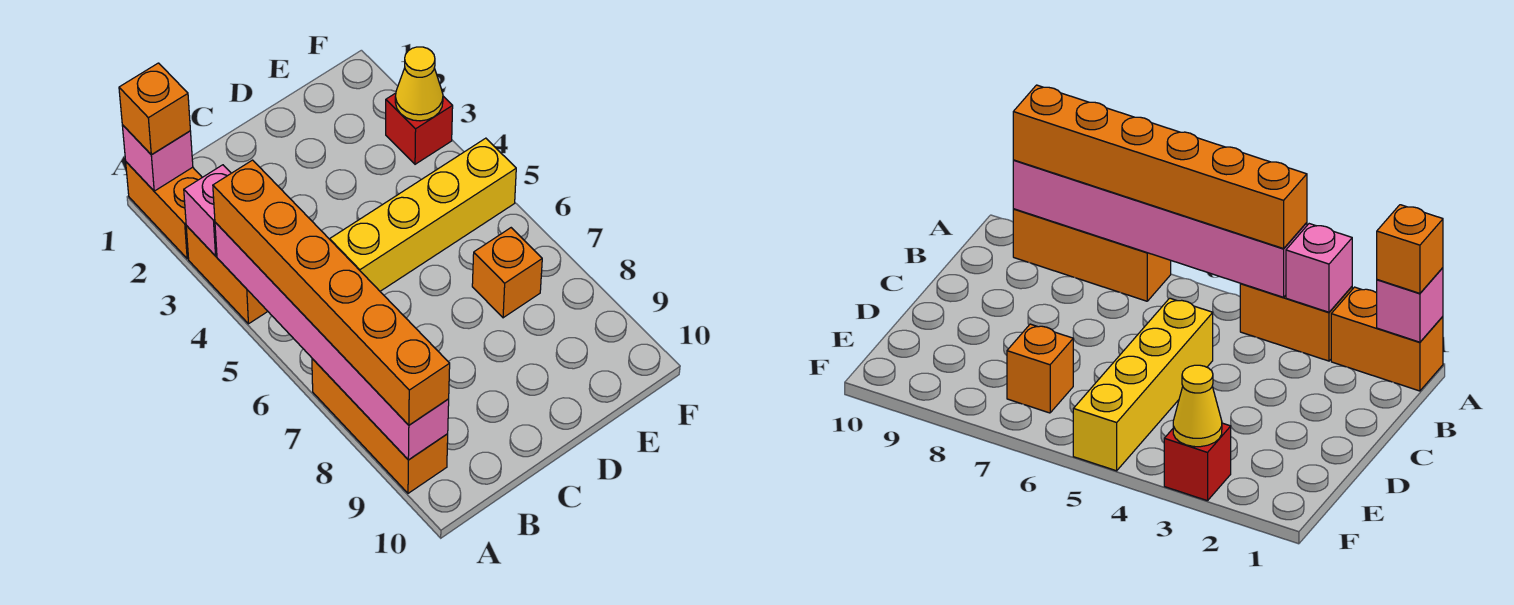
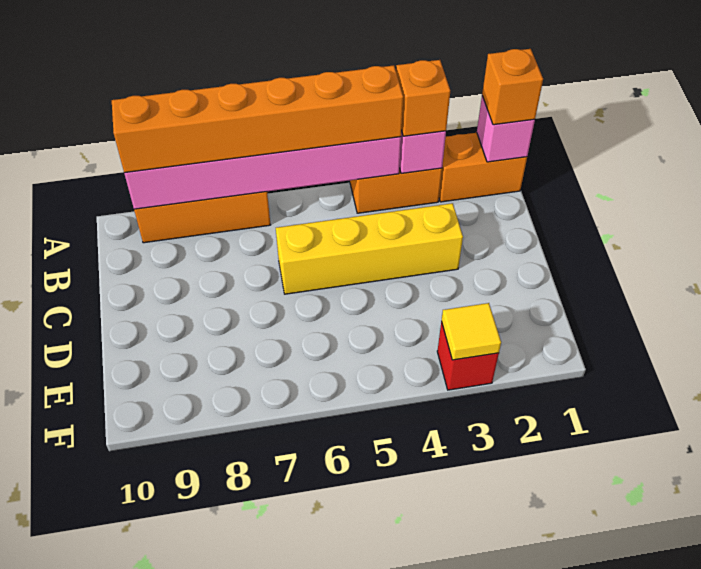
yellow 1x4 brick [330,138,516,291] -> yellow 1x4 brick turned to [276,203,463,294]
orange 1x1 brick [472,228,542,318] -> orange 1x1 brick moved to [396,60,450,136]
yellow 1x1 cone [395,47,443,121] -> yellow 1x1 tile [441,303,501,360]

